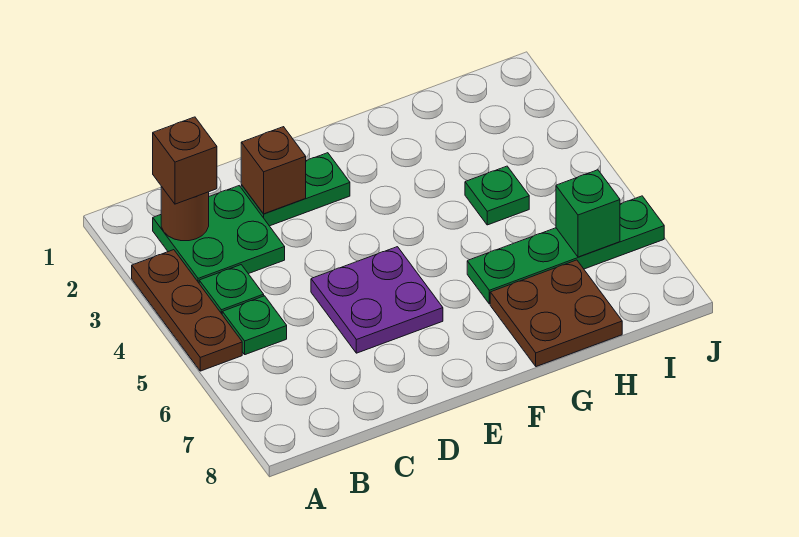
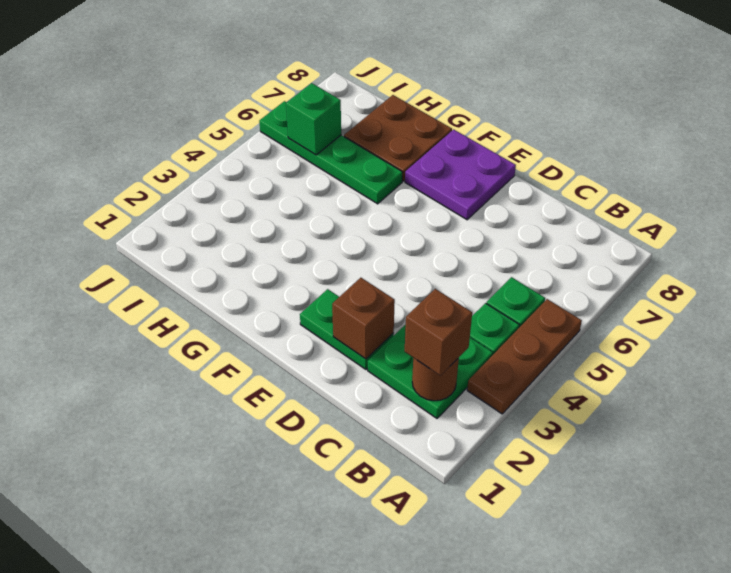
purple 2x2 plate [311,247,443,353] -> purple 2x2 plate moved to [405,129,516,220]
green 1x1 plate [465,166,529,225] -> none

